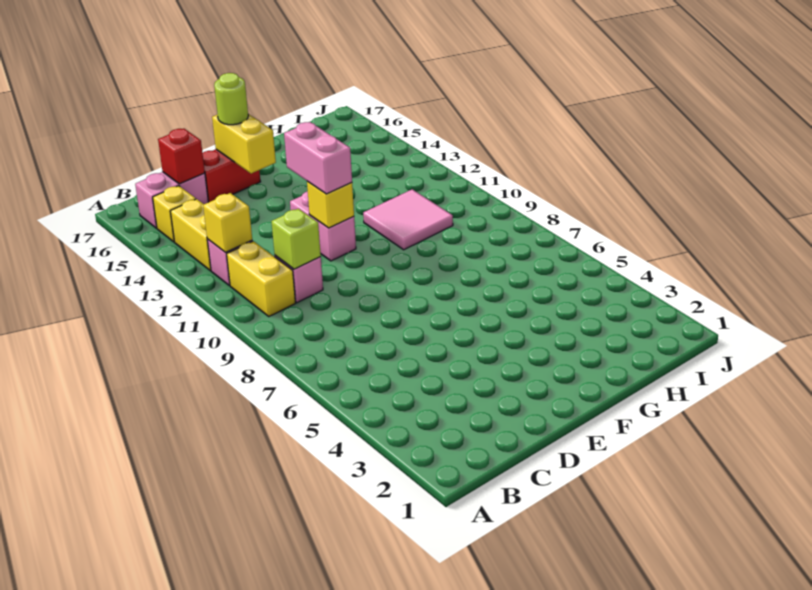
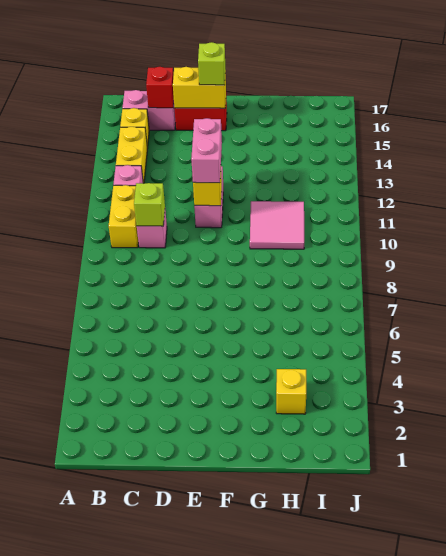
yellow 1x1 brick [203,193,252,253] -> yellow 1x1 brick moved to [276,369,306,414]
yellow 1x2 brick [212,114,276,173] -> yellow 1x2 brick turned to [173,67,226,108]
lime 1x1 round brick [214,73,248,125] -> lime 1x1 brick [198,42,225,85]

